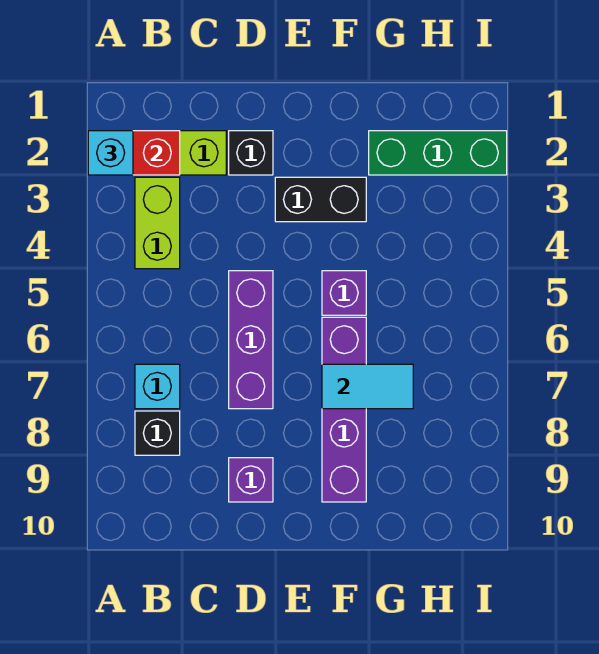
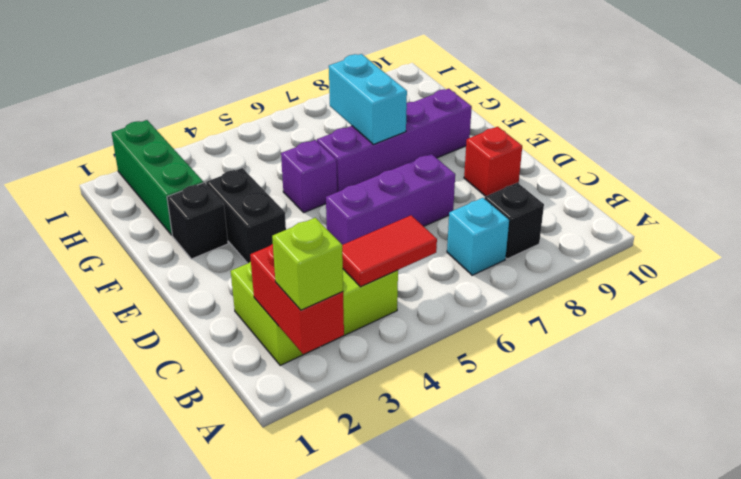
cyan 1x1 brick [88,131,133,175] -> lime 1x1 brick [272,218,343,310]
none -> red 1x2 tile [342,215,437,287]
black 1x1 brick [229,131,273,175] -> black 1x1 brick moved to [167,183,228,259]
purple 1x1 brick [229,458,273,502] -> red 1x1 brick [464,127,522,196]
cyan 1x2 tile [322,364,413,409] -> cyan 1x2 brick [329,54,407,144]

